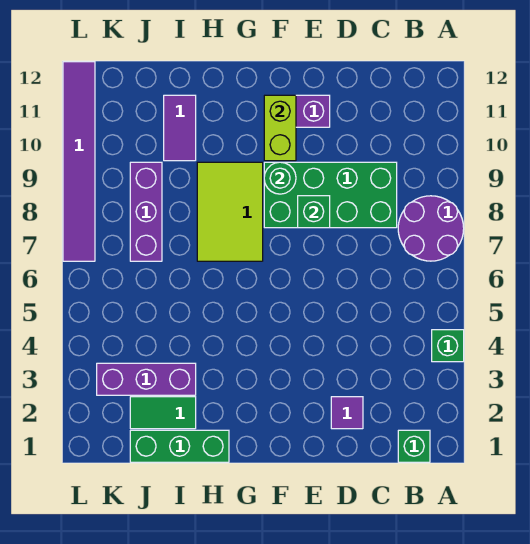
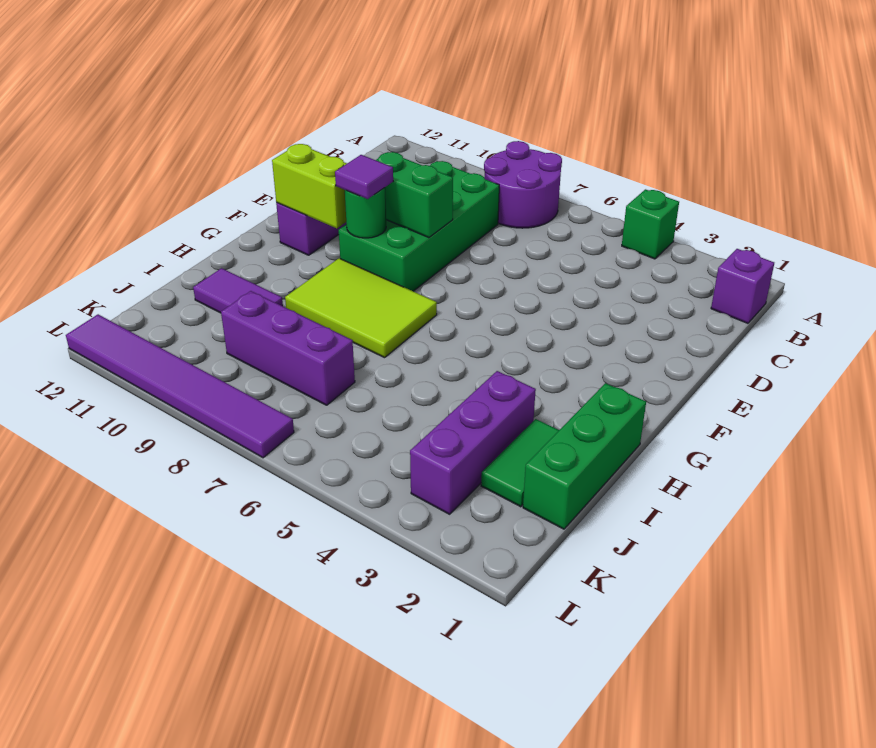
green 1x1 brick [398,430,430,462] -> purple 1x1 brick [711,249,774,323]
purple 1x1 tile [331,397,363,429] -> purple 1x1 tile moved to [335,155,393,199]
green 1x1 brick [298,196,330,228] -> green 1x2 brick [376,152,453,238]

